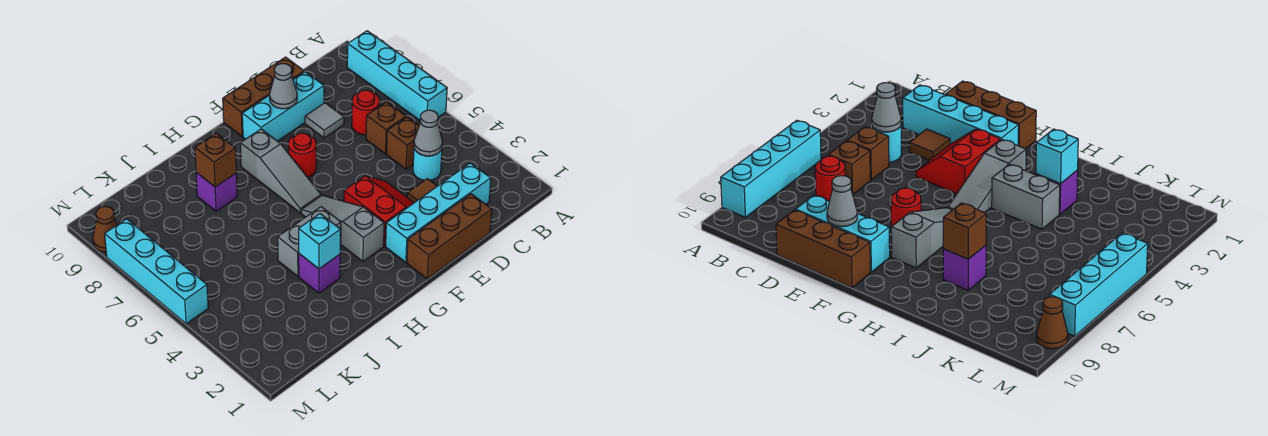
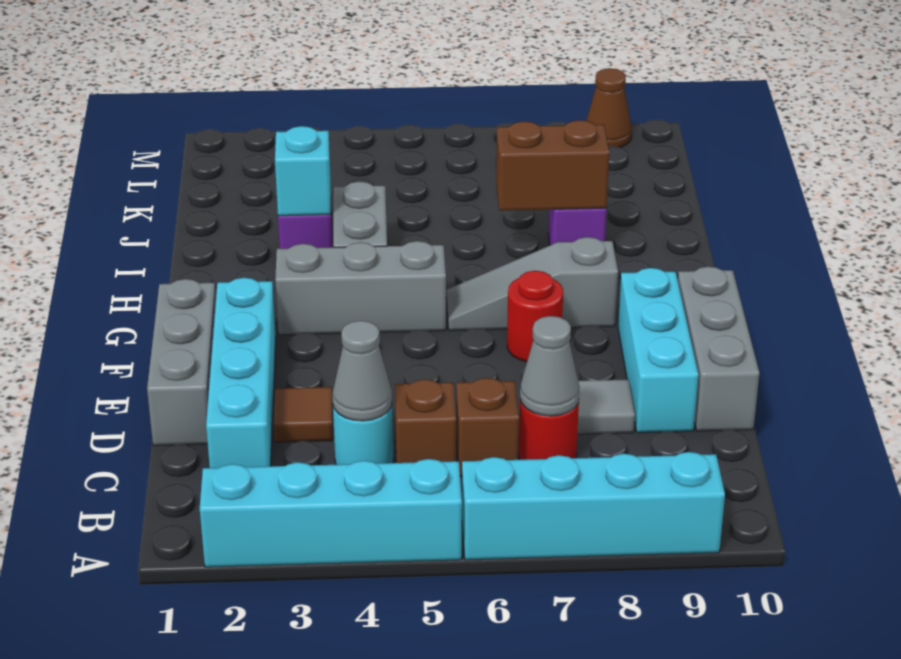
brown 1x3 brick [407,194,492,279] -> grey 1x3 brick [147,279,216,446]
brown 1x3 brick [223,57,304,136] -> grey 1x3 brick [678,267,760,431]
red 2x2 slope [344,176,414,246] -> none
grey 1x1 cone [270,64,297,109] -> grey 1x1 cone moved to [520,316,579,416]
grey 1x3 slope [301,195,384,261] -> grey 1x3 brick [275,241,446,335]
brown 1x1 brick [195,133,236,187] -> brown 1x2 brick [496,120,609,211]
cyan 1x4 brick [105,219,208,324] -> cyan 1x4 brick moved to [200,459,462,567]

